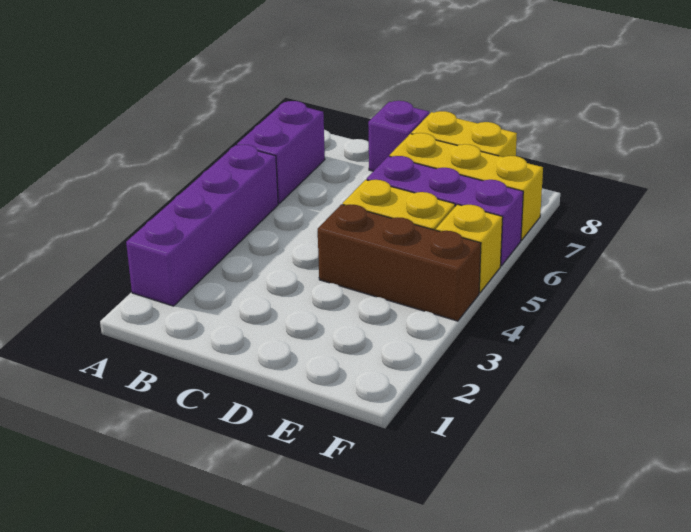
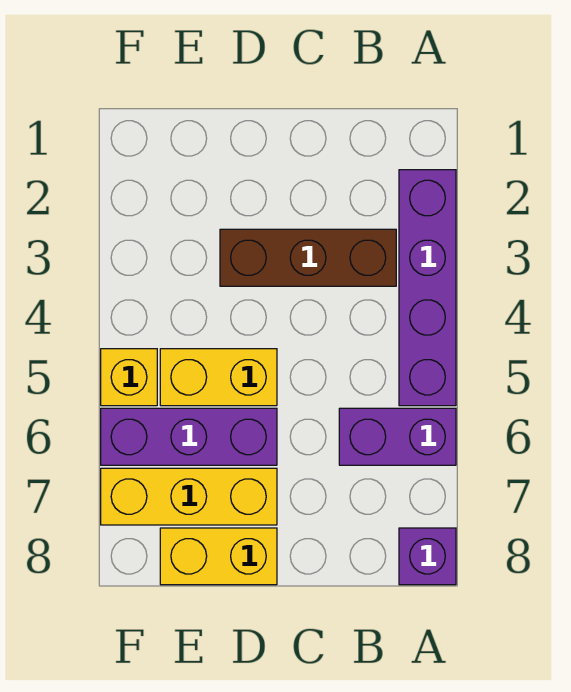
purple 1x2 brick [237,101,325,204] -> purple 1x2 brick turned to [339,408,456,465]
purple 1x1 brick [368,101,429,171] -> purple 1x1 brick moved to [399,528,456,585]
brown 1x3 brick [318,204,481,321] -> brown 1x3 brick moved to [220,229,396,286]

